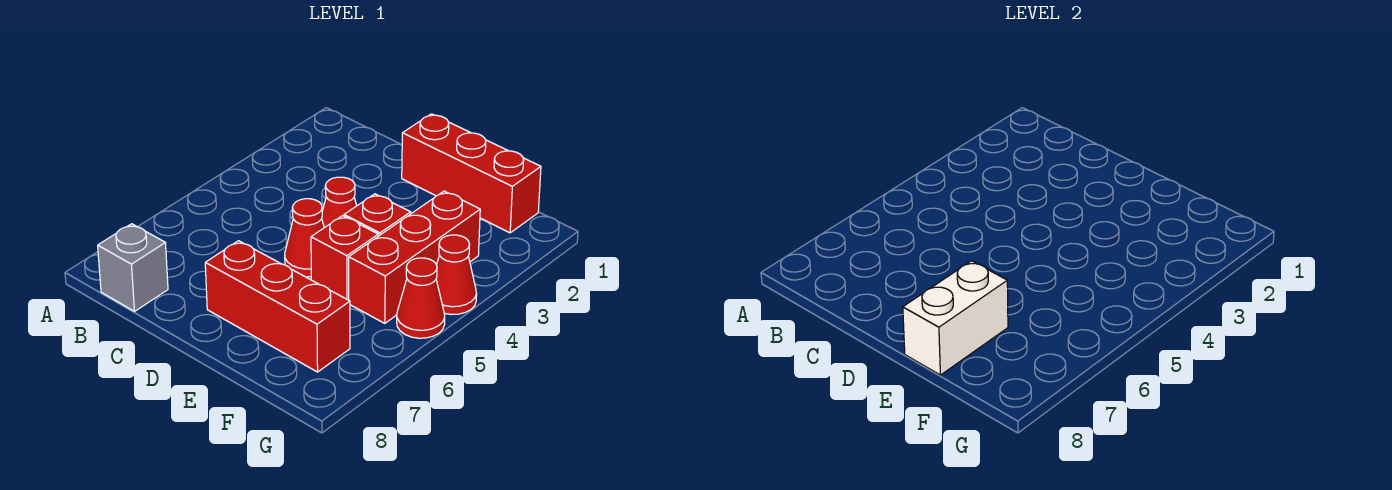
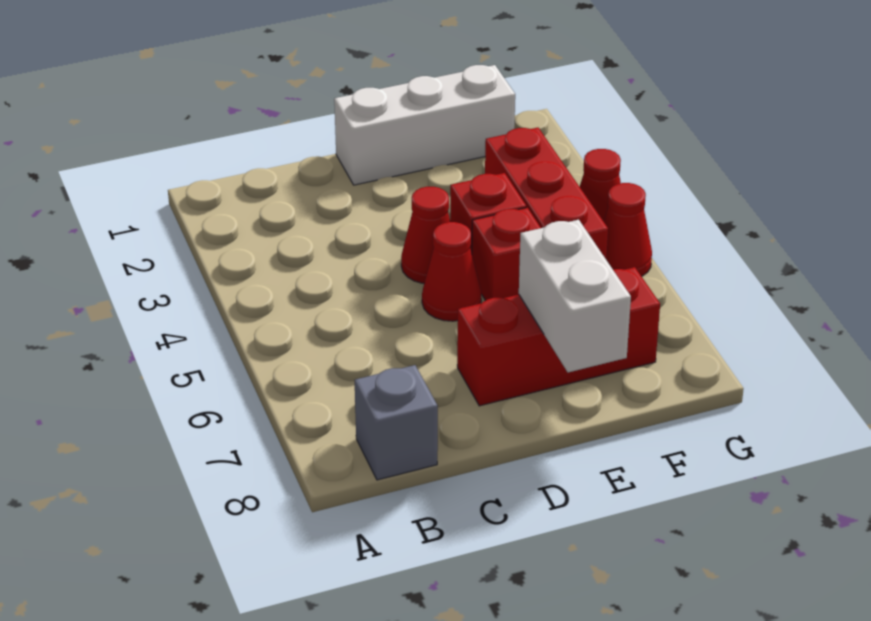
red 1x3 brick [402,114,541,233] -> white 1x3 brick [334,65,515,185]

